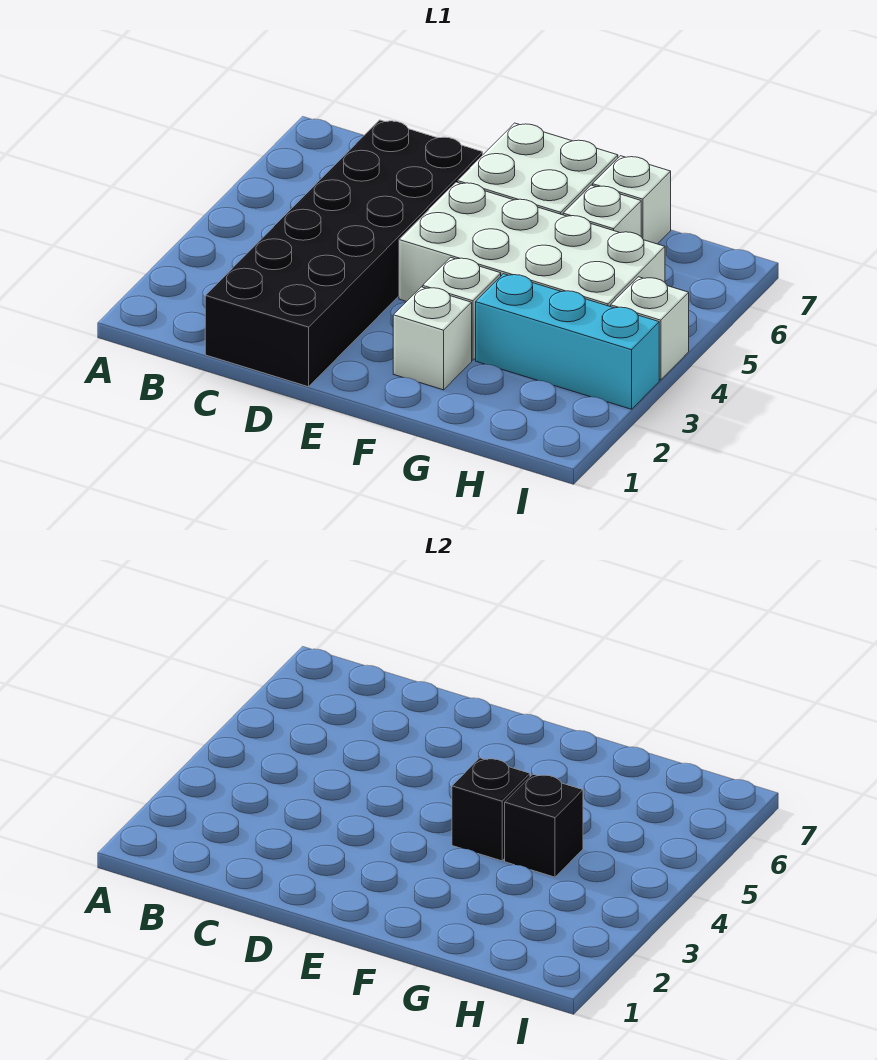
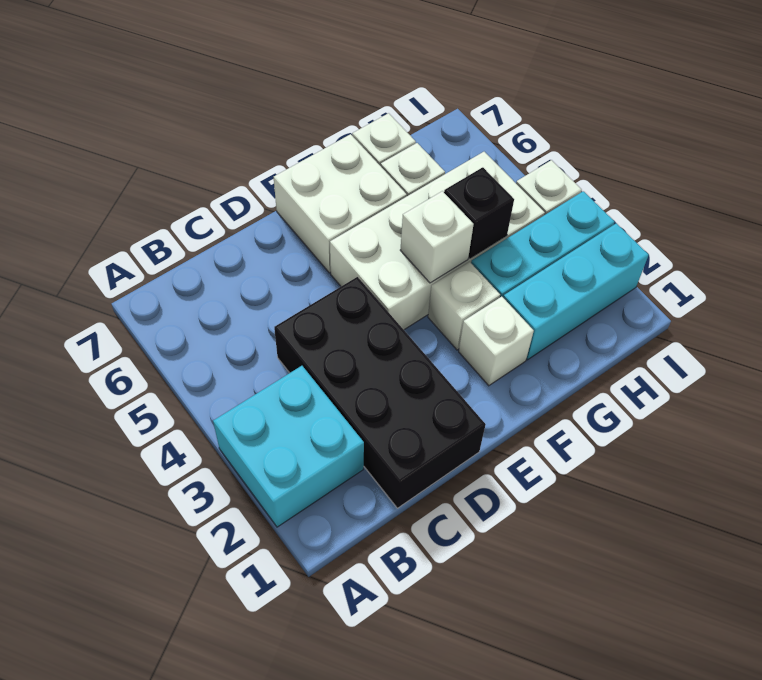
none -> cyan 2x2 brick [213,366,364,527]
black 2x6 brick [205,120,483,387] -> black 2x4 brick [274,277,486,508]
black 1x1 brick [452,758,530,861] -> white 1x1 brick [400,191,474,283]
none -> cyan 1x3 brick [503,223,649,360]

